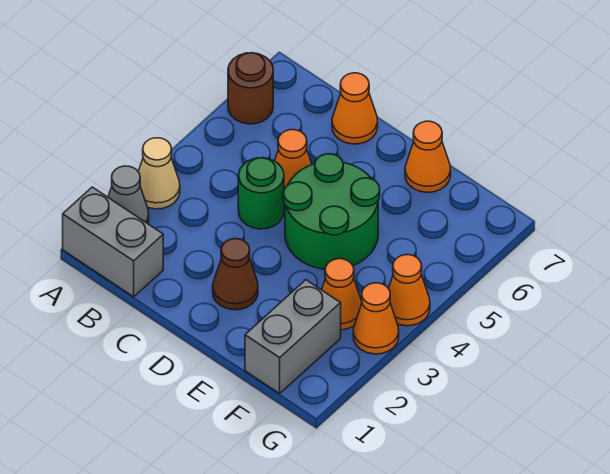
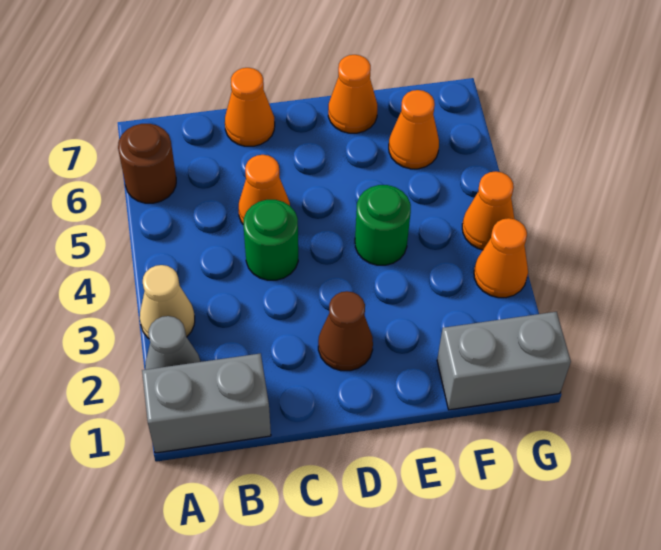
green 2x2 round brick [283,154,380,269] -> green 1x1 round brick [355,185,411,265]
grey 1x2 brick [245,280,341,393] -> grey 1x2 brick turned to [437,312,571,410]
orange 1x1 cone [322,259,362,330] -> orange 1x1 cone moved to [389,90,439,169]

